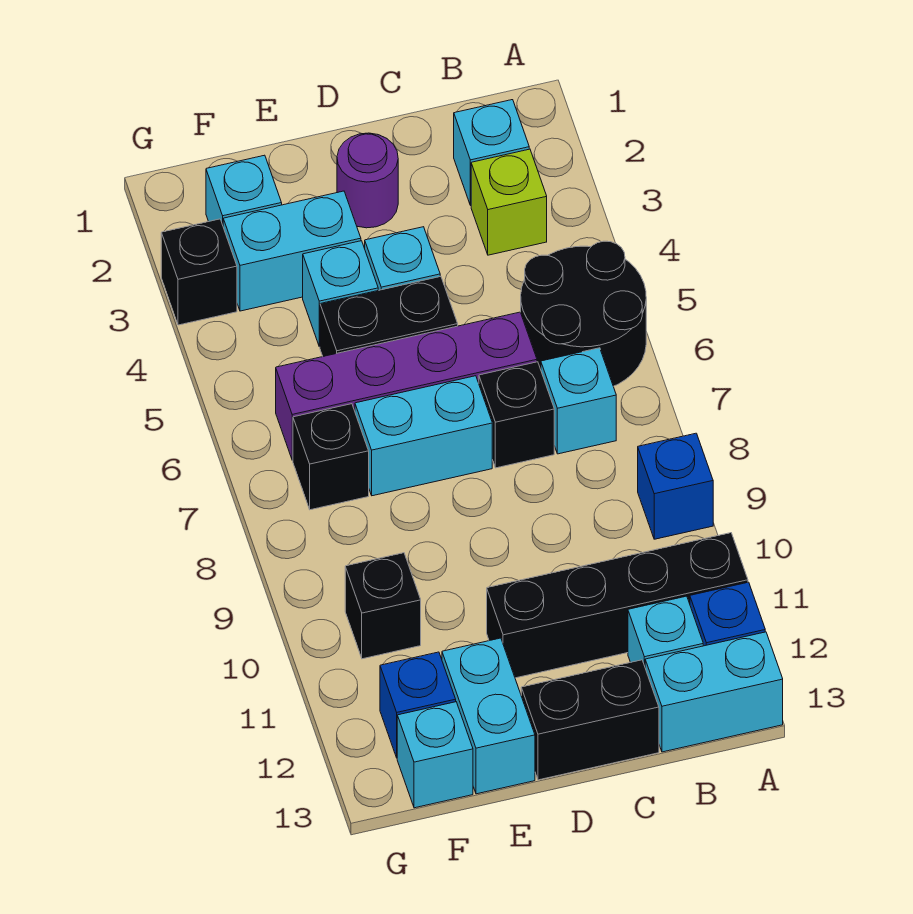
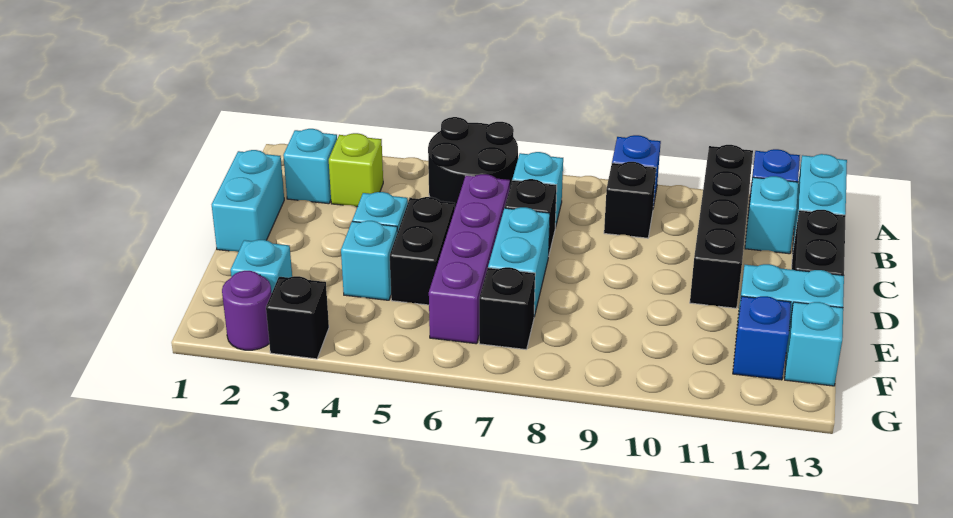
purple 1x1 round brick [337,133,398,228] -> purple 1x1 round brick moved to [222,271,272,350]
cyan 1x2 brick [223,191,361,311] -> cyan 1x2 brick moved to [212,150,284,252]
black 1x1 brick [345,553,421,659] -> black 1x1 brick moved to [604,162,656,238]

